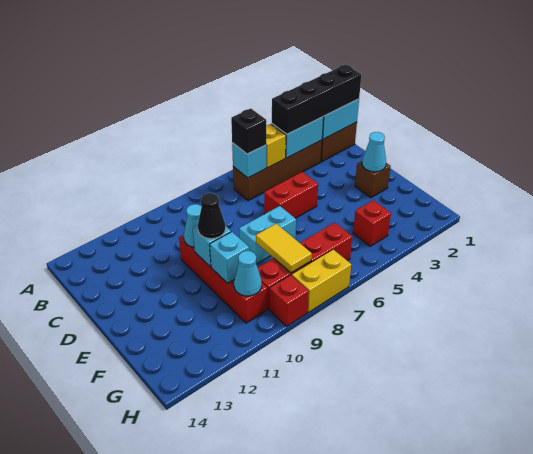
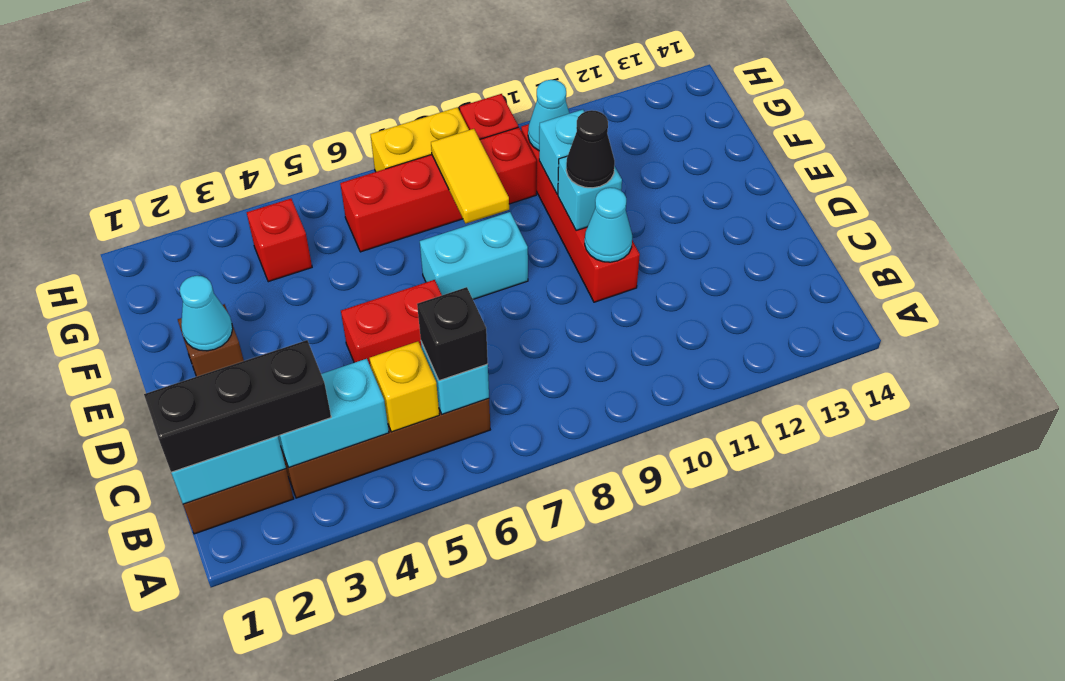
black 1x4 brick [272,64,362,134] -> black 1x3 brick [144,340,331,472]

